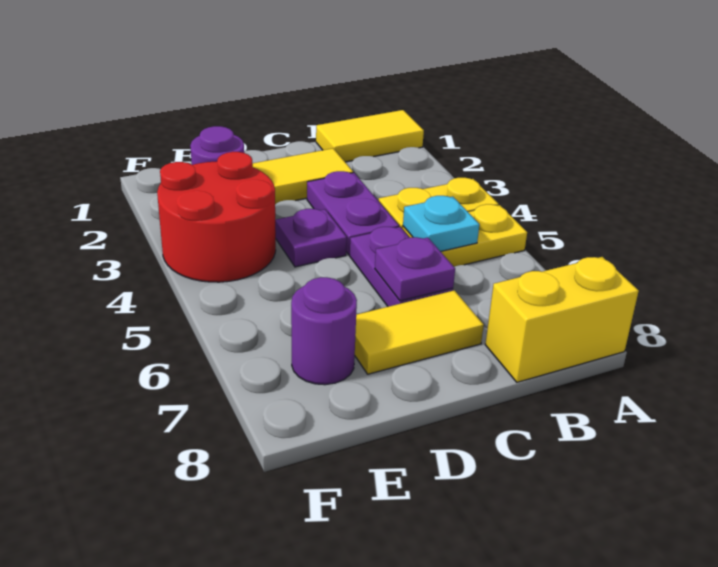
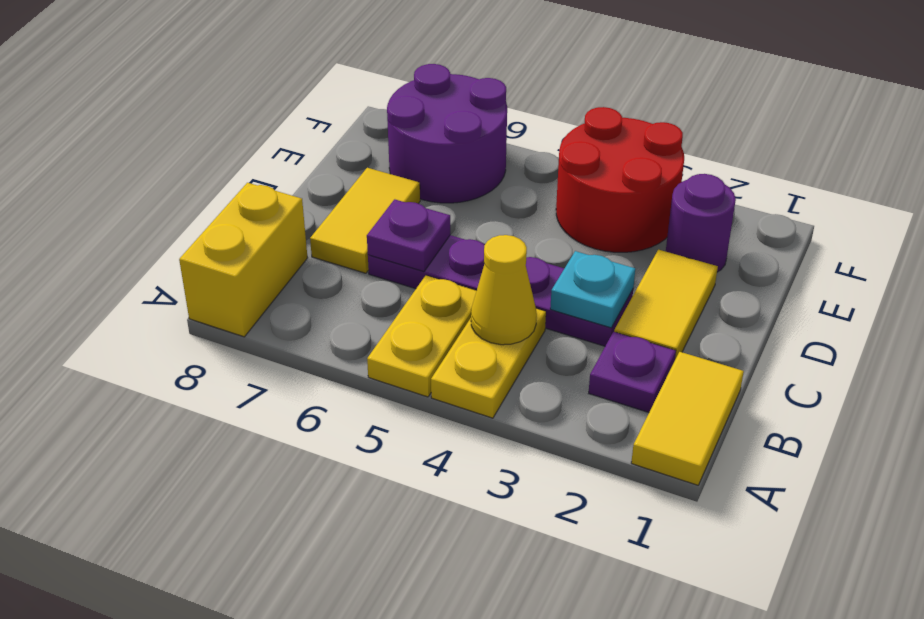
none -> yellow 1x1 cone [471,235,537,345]
cyan 1x1 plate [403,196,479,252] -> cyan 1x1 plate moved to [550,251,635,328]
purple 1x1 plate [275,209,347,267] -> purple 1x1 plate moved to [589,332,676,412]
purple 1x1 round brick [291,277,357,385] -> purple 2x2 round brick [387,64,507,203]

